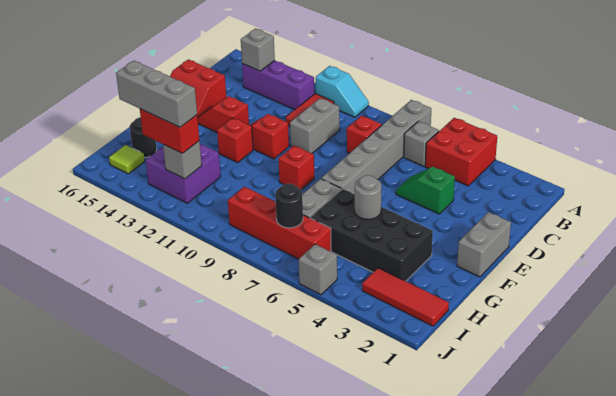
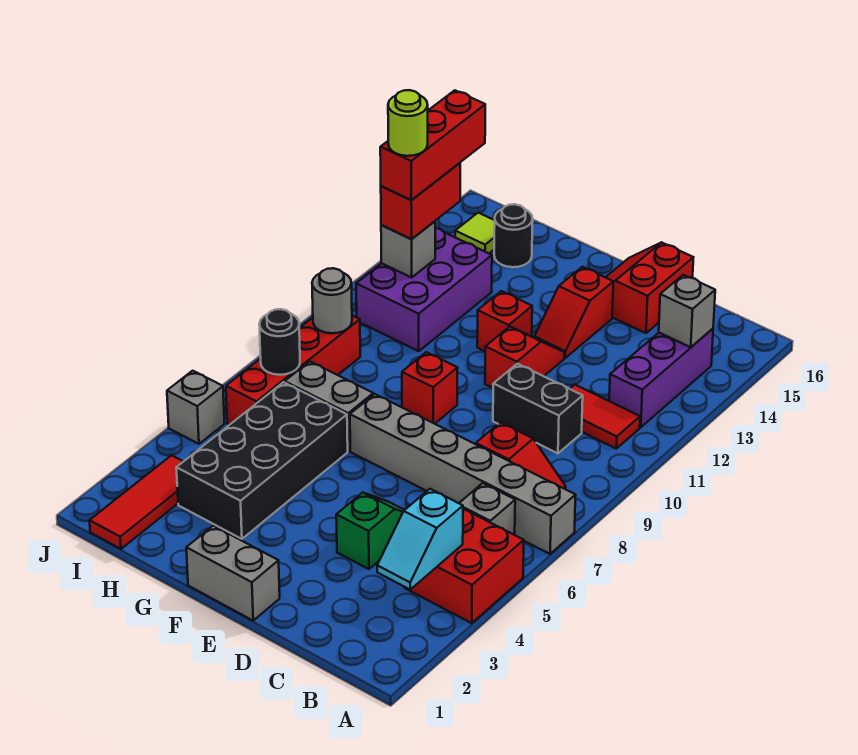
cyan 1x2 slope [316,66,369,117] -> cyan 1x2 slope moved to [377,489,463,589]
grey 1x2 brick [290,98,340,153] -> black 1x2 brick [493,364,583,453]
red 1x2 slope [198,96,249,132] -> red 1x2 slope turned to [534,267,613,358]
grey 1x1 round brick [355,175,381,219] -> grey 1x1 round brick moved to [312,268,352,333]
purple 2x2 brick [146,144,221,203] -> purple 2x3 brick [356,228,492,351]
grey 1x3 brick [116,61,197,127] -> red 1x3 brick [380,90,485,200]
none -> lime 1x1 round brick [388,90,428,156]

